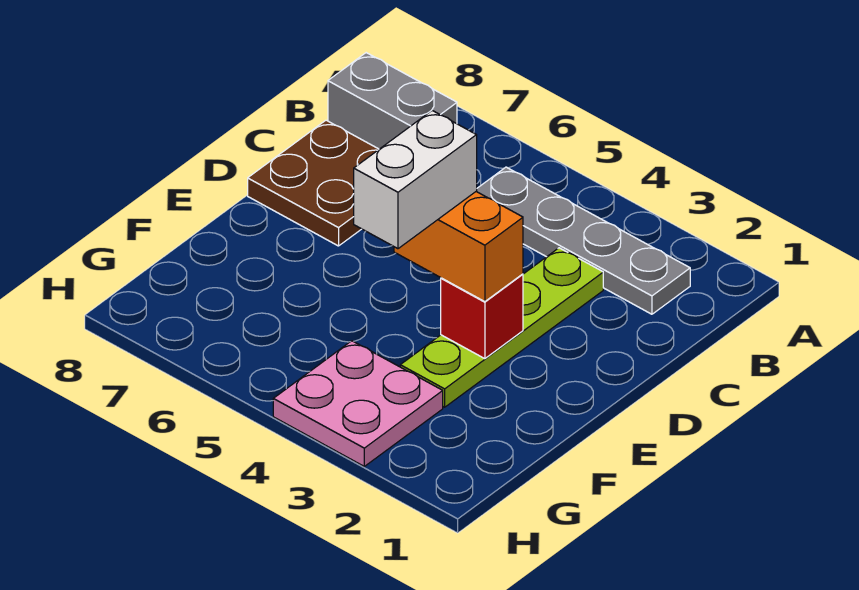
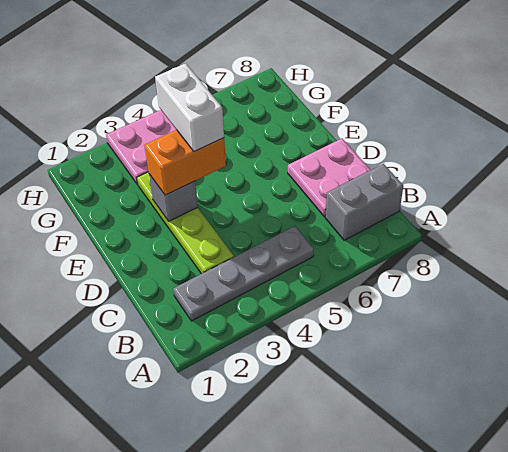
brown 2x2 plate [248,120,379,246] -> pink 2x2 plate [288,139,370,217]
red 1x1 brick [441,274,523,359] -> grey 1x1 brick [149,174,198,221]

